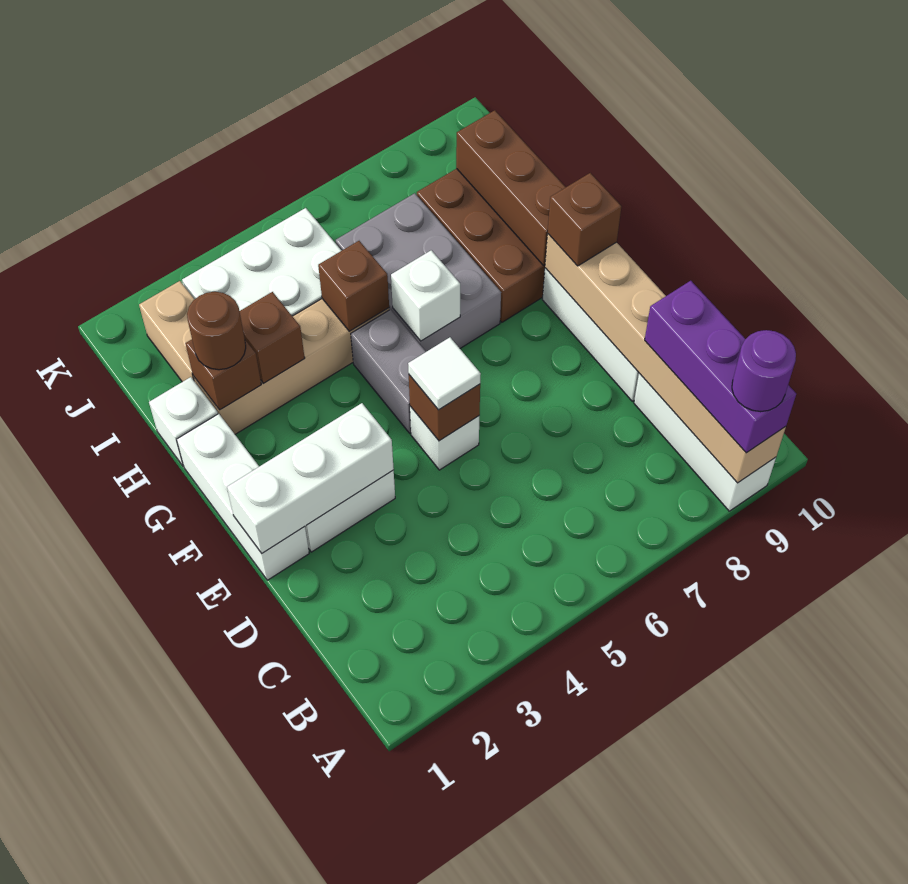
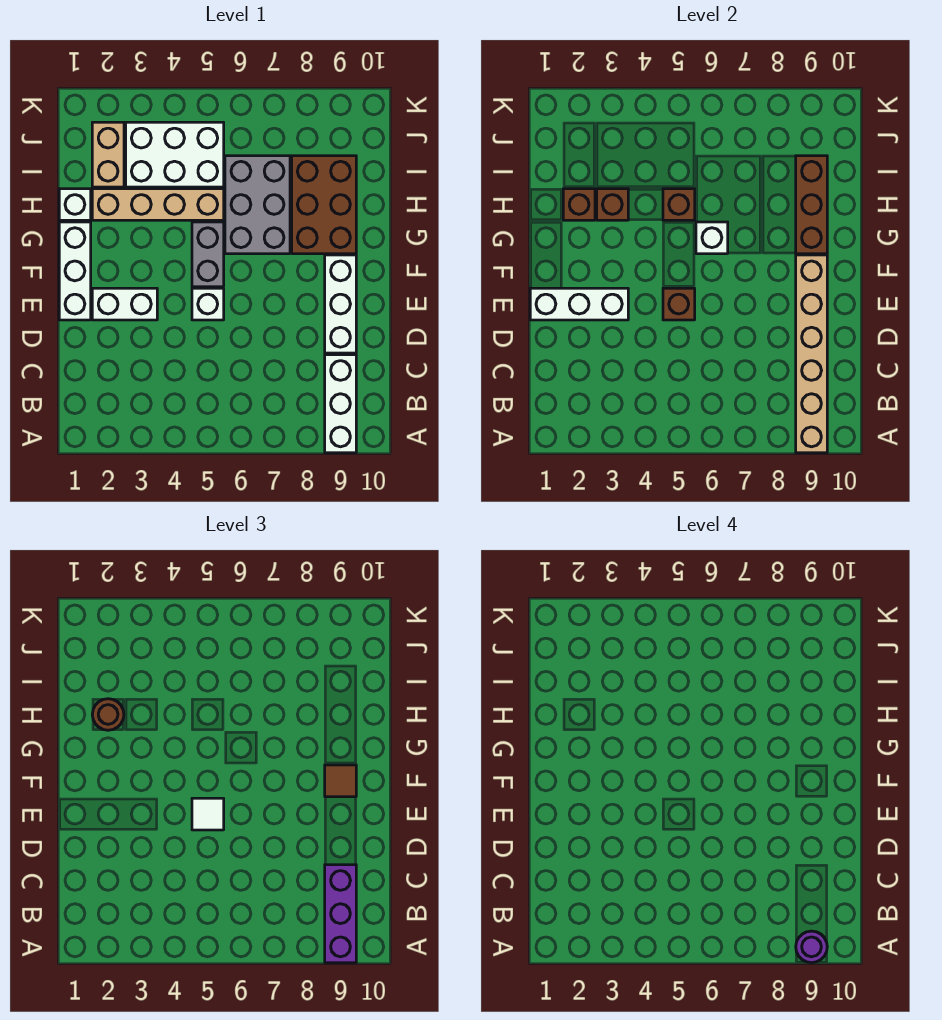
brown 1x1 brick [548,173,621,266] -> brown 1x1 tile [325,765,356,797]

